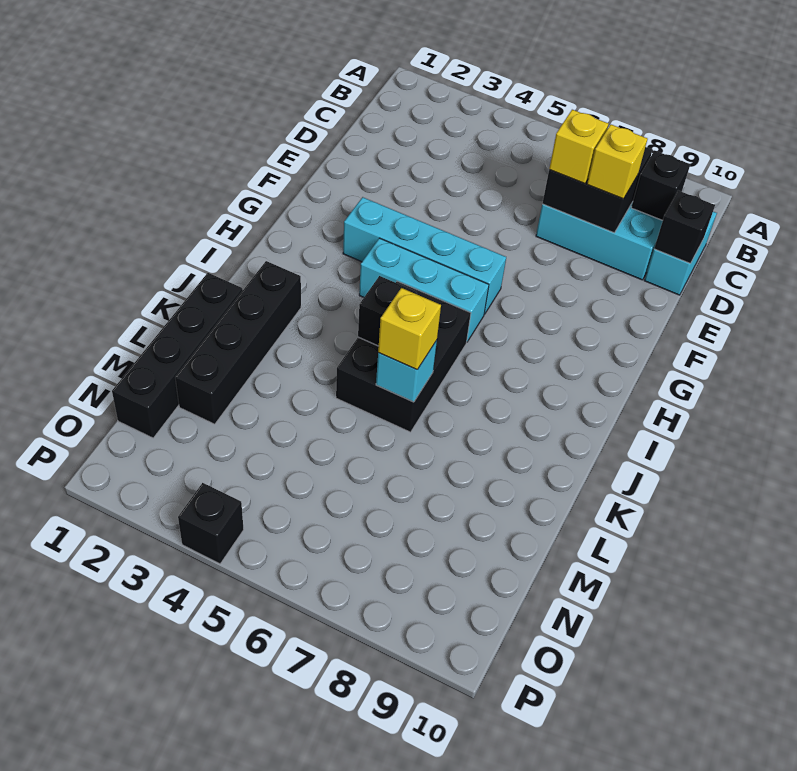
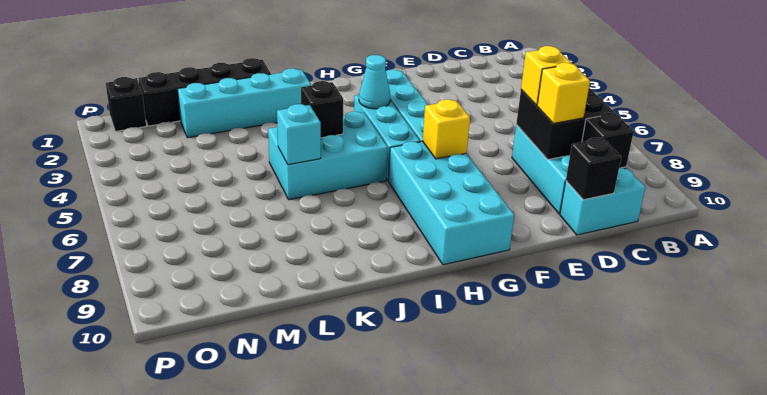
none -> cyan 2x4 brick [388,142,514,265]
none -> cyan 1x1 cone [359,55,390,109]
black 2x3 brick [336,281,471,432] -> cyan 2x3 brick [268,112,388,200]
black 1x4 brick [175,261,301,424] -> cyan 1x4 brick [178,68,311,138]
yellow 1x1 brick [378,288,441,370] -> yellow 1x1 brick moved to [423,99,470,159]
black 1x1 brick [178,483,244,564] -> black 1x1 brick moved to [106,77,146,132]

